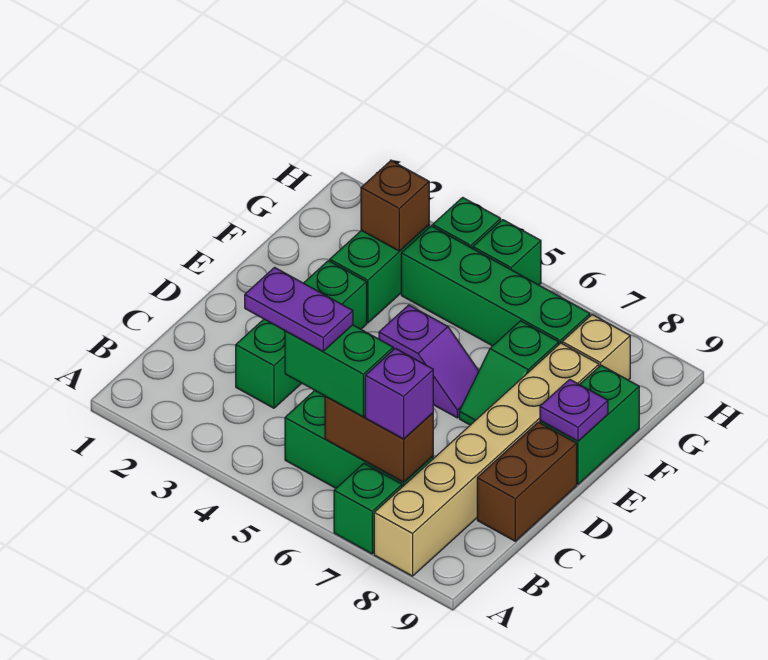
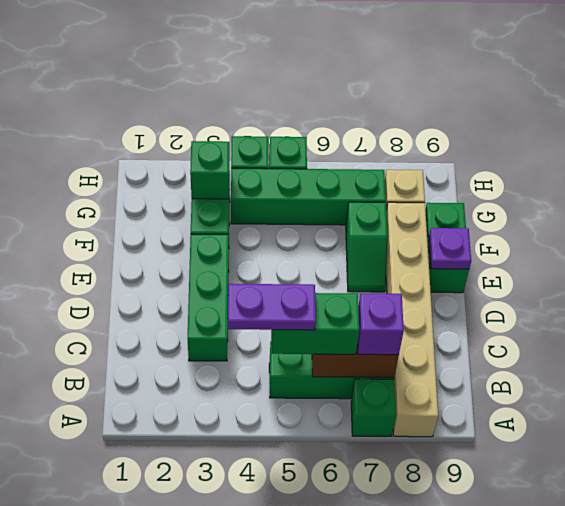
brown 1x2 brick [477,422,577,541] -> none
purple 1x2 slope [379,305,479,418] -> none
brown 1x1 brick [361,161,429,251] -> green 1x1 brick [190,141,229,199]

